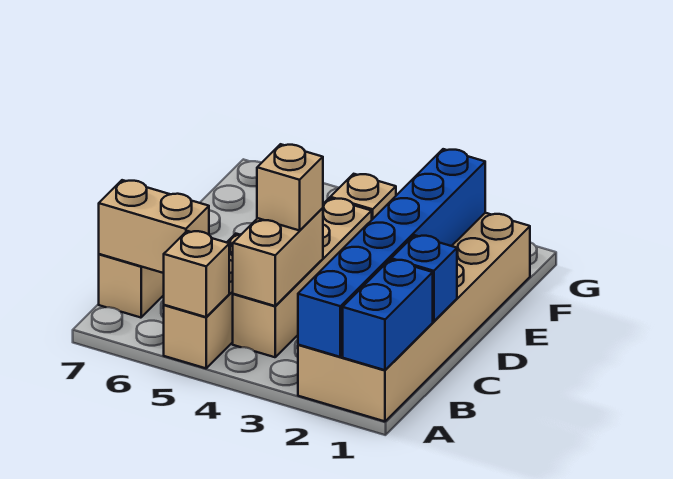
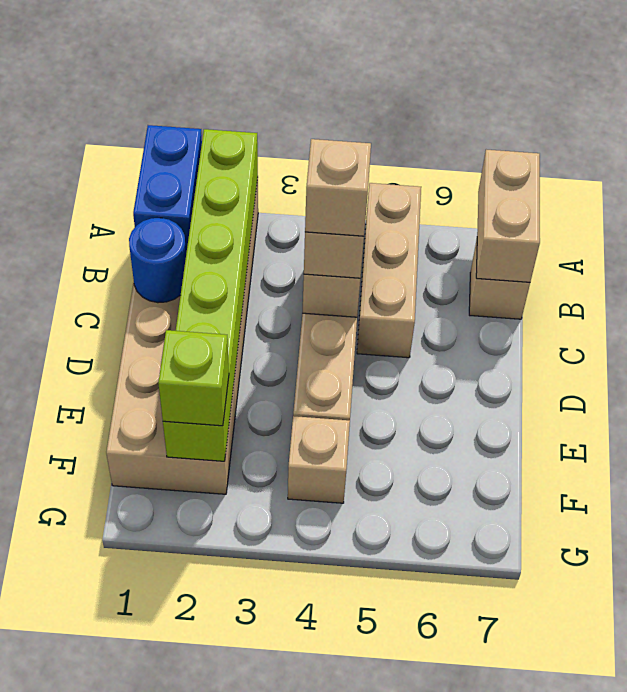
blue 1x6 brick [298,149,485,357] -> lime 1x6 brick [163,129,258,461]
tan 1x1 brick [164,231,229,317] -> tan 1x1 brick moved to [305,139,371,236]
tan 1x2 brick [99,180,209,273] -> tan 1x2 brick turned to [476,150,540,282]
blue 1x1 brick [391,235,457,322] -> blue 1x1 round brick [129,218,186,303]
none -> lime 1x1 brick [158,330,229,426]

